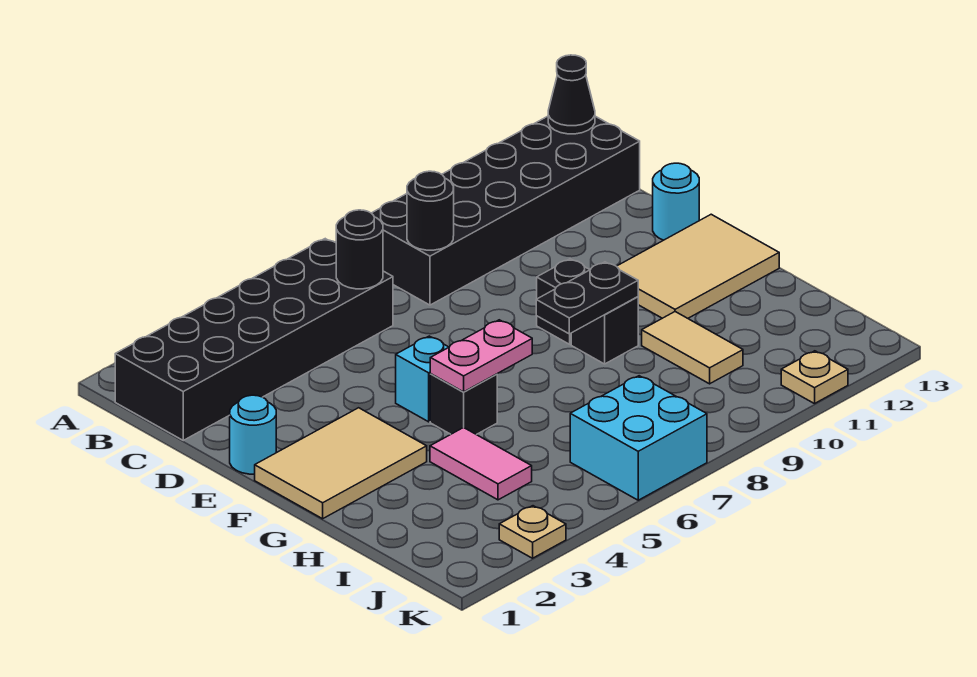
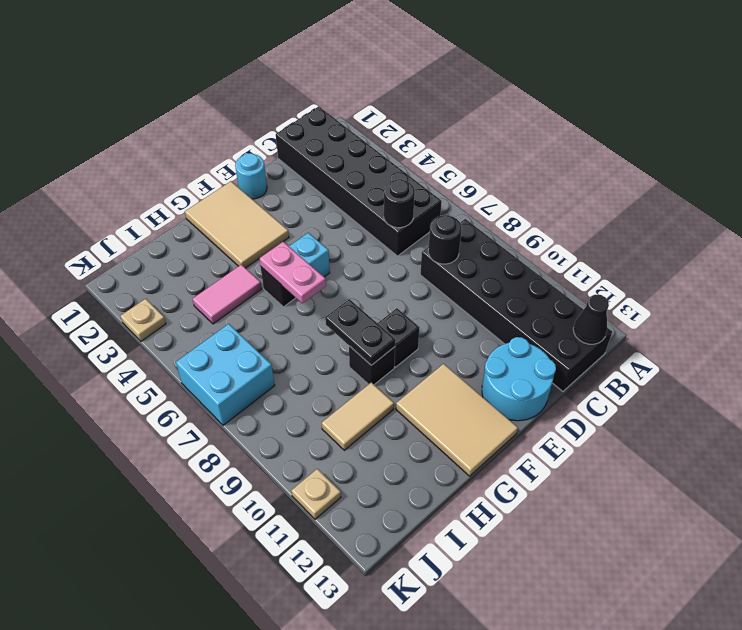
cyan 1x1 round brick [653,163,699,240] -> cyan 2x2 round brick [482,337,556,421]

